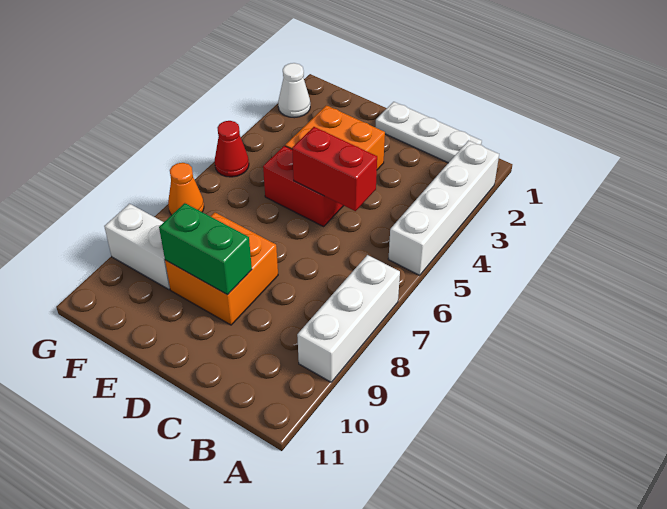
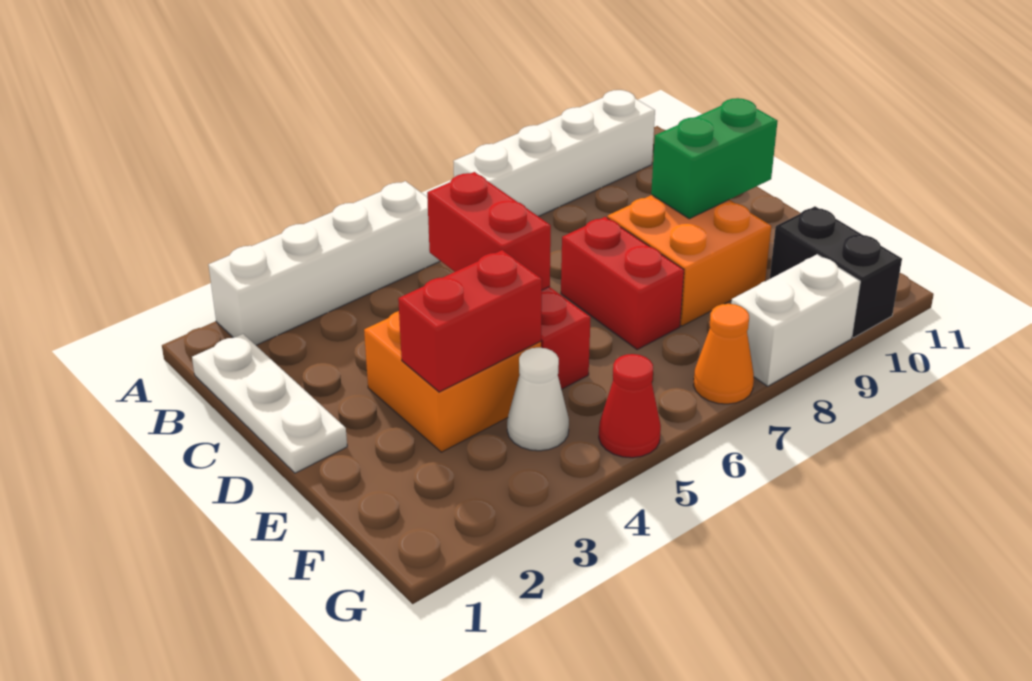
white 1x3 brick [297,255,400,382] -> white 1x4 brick [453,90,655,216]
none -> red 1x2 brick [561,217,684,349]
green 1x2 brick [159,203,252,295] -> green 1x2 brick turned to [651,98,778,219]
none -> red 1x2 brick [398,250,542,392]
white 1x2 brick [104,204,170,289] -> white 1x2 brick turned to [731,254,860,386]
none -> black 1x2 brick [770,206,902,338]
white 1x1 cone [278,63,310,118] -> white 1x1 cone moved to [507,348,569,451]

